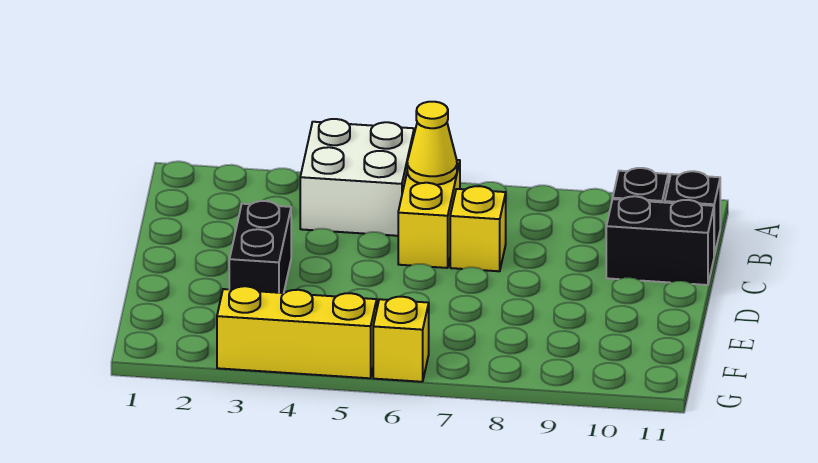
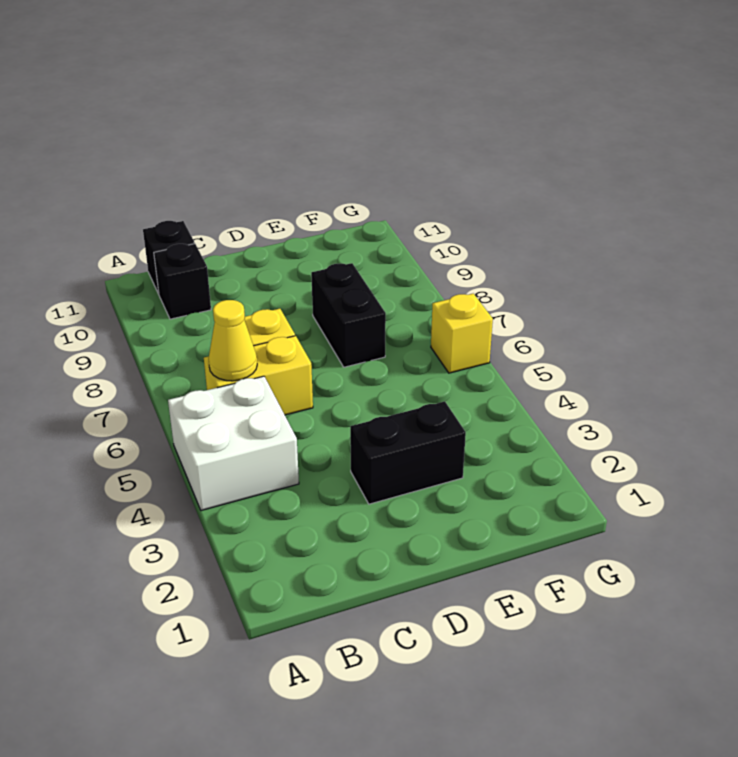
black 1x2 brick [606,196,714,285] -> black 1x2 brick moved to [311,263,386,367]
yellow 1x3 brick [217,286,377,378] -> none

